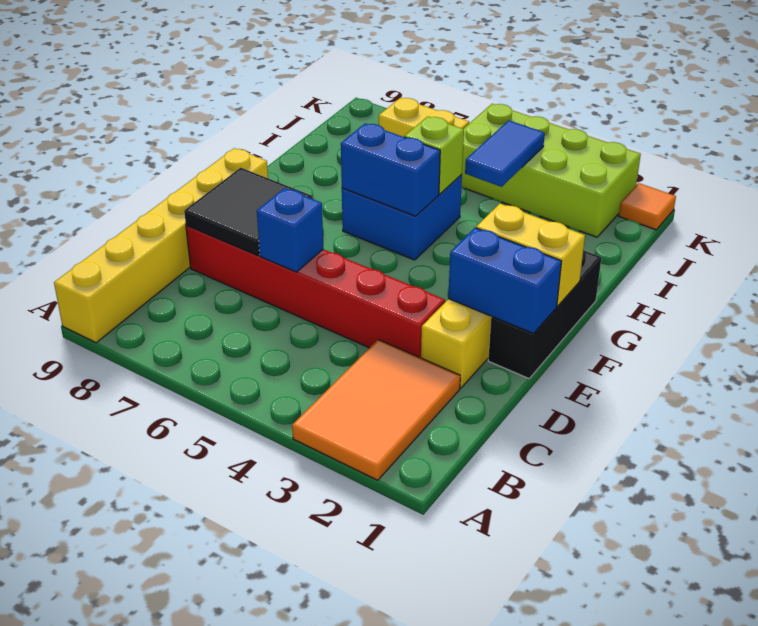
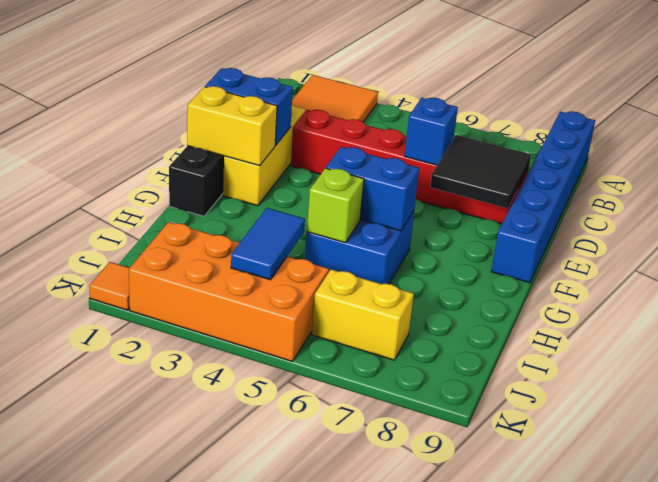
yellow 1x6 brick [54,148,268,343] -> blue 1x6 brick [491,111,595,283]
lime 2x4 brick [461,104,641,237] -> orange 2x4 brick [129,222,329,361]

